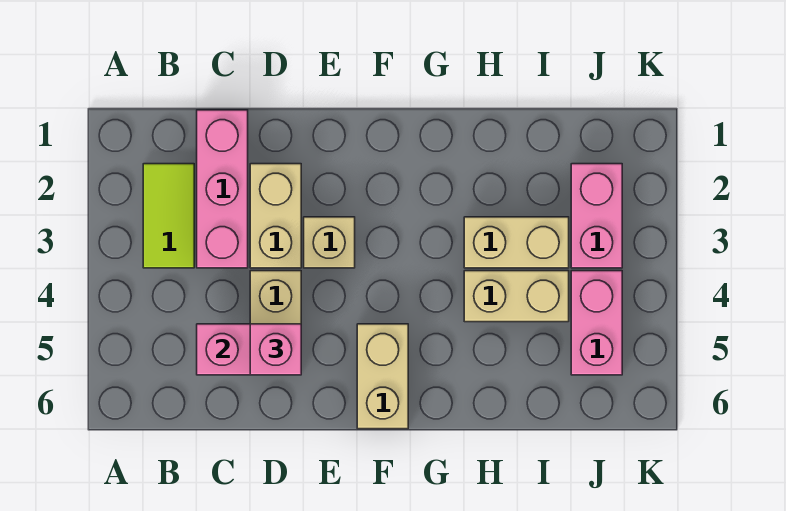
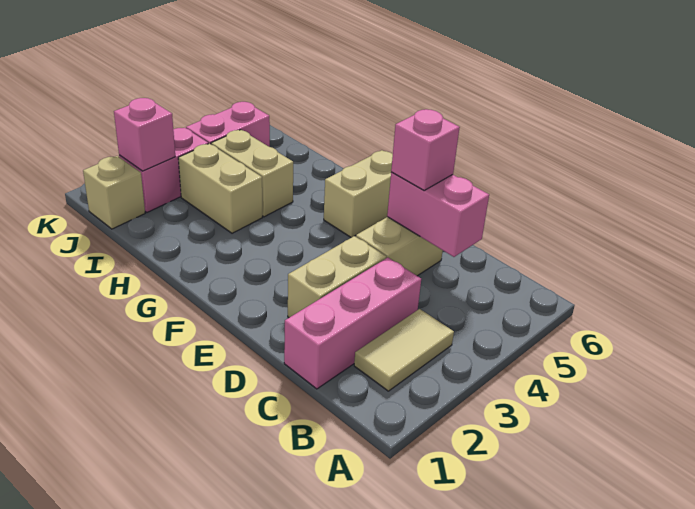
lime 1x2 tile [143,164,194,268] -> tan 1x2 tile [354,309,454,391]
tan 1x1 brick [304,217,355,268] -> tan 1x1 brick moved to [83,156,145,229]
none -> pink 1x1 brick [114,98,175,171]

